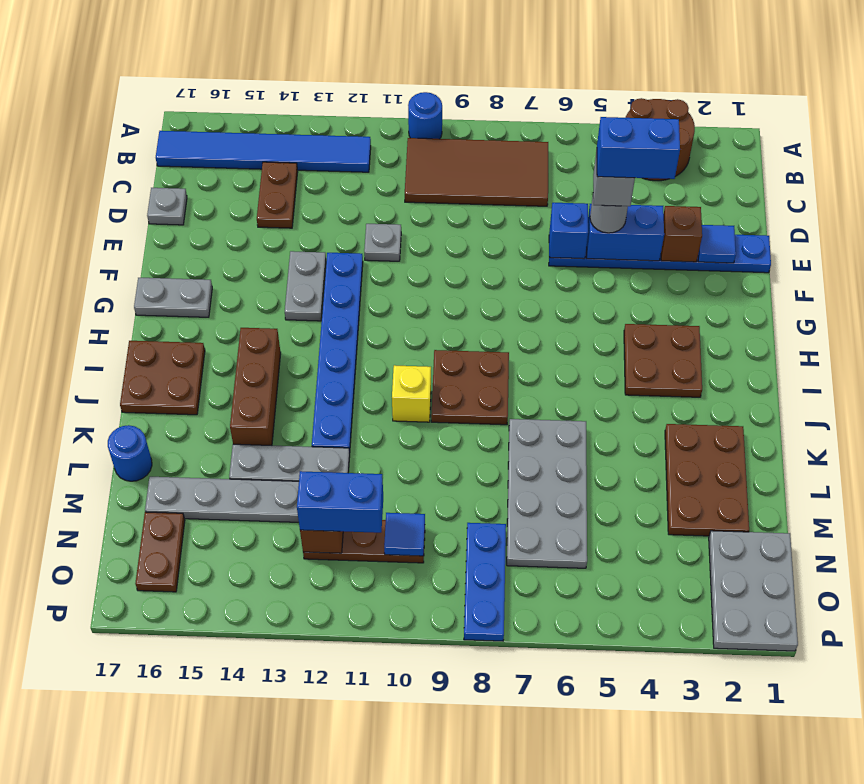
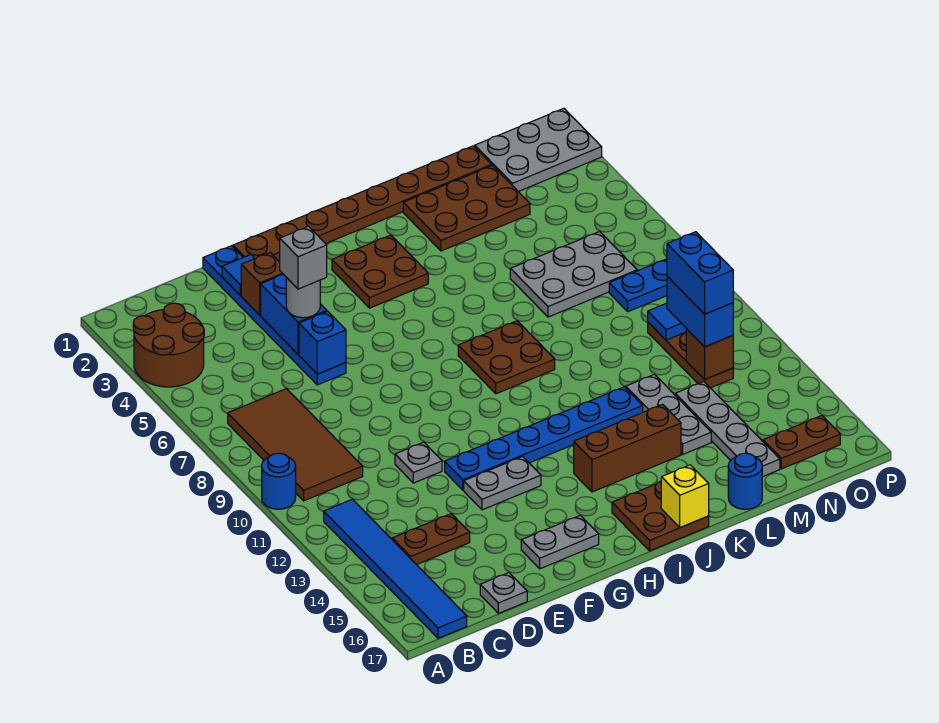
blue 1x2 brick [597,117,680,179] -> blue 1x2 brick moved to [667,232,733,314]
none -> brown 1x8 plate [233,146,492,262]
grey 1x2 plate [134,278,212,317] -> grey 1x2 plate turned to [521,515,599,569]
yellow 1x1 brick [392,365,431,422] -> yellow 1x1 brick moved to [661,465,709,528]
grey 2x4 plate [507,419,587,568] -> grey 2x3 plate [510,232,637,317]

